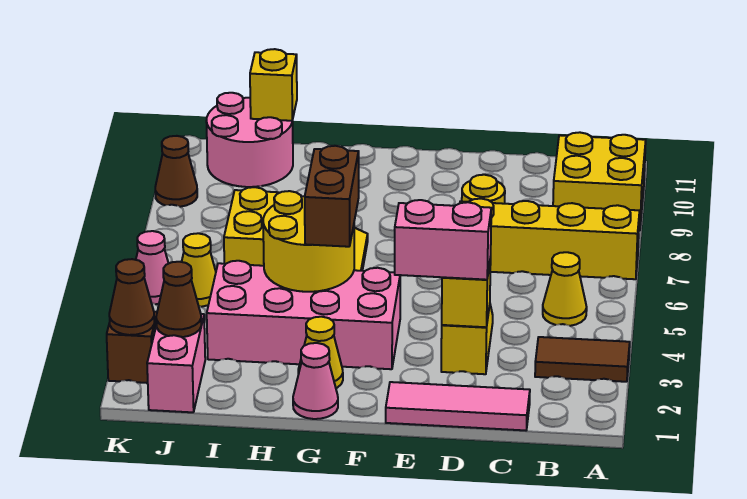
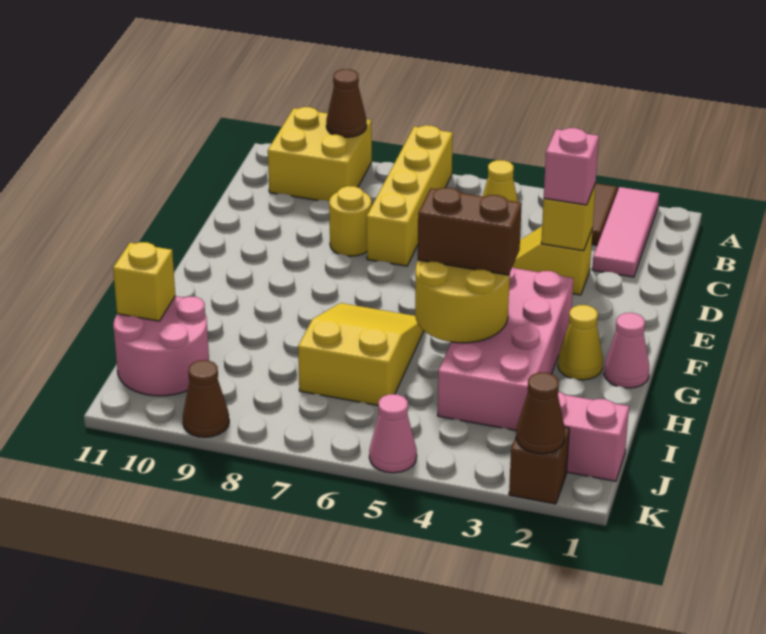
pink 1x3 tile [386,382,530,430] -> pink 1x3 tile moved to [592,187,659,277]
pink 1x2 brick [395,200,491,280] -> pink 1x1 brick [544,128,599,205]
brown 1x1 cone [156,262,201,337] -> brown 1x1 cone moved to [326,69,367,137]
yellow 1x1 cone [182,233,216,307] -> none

